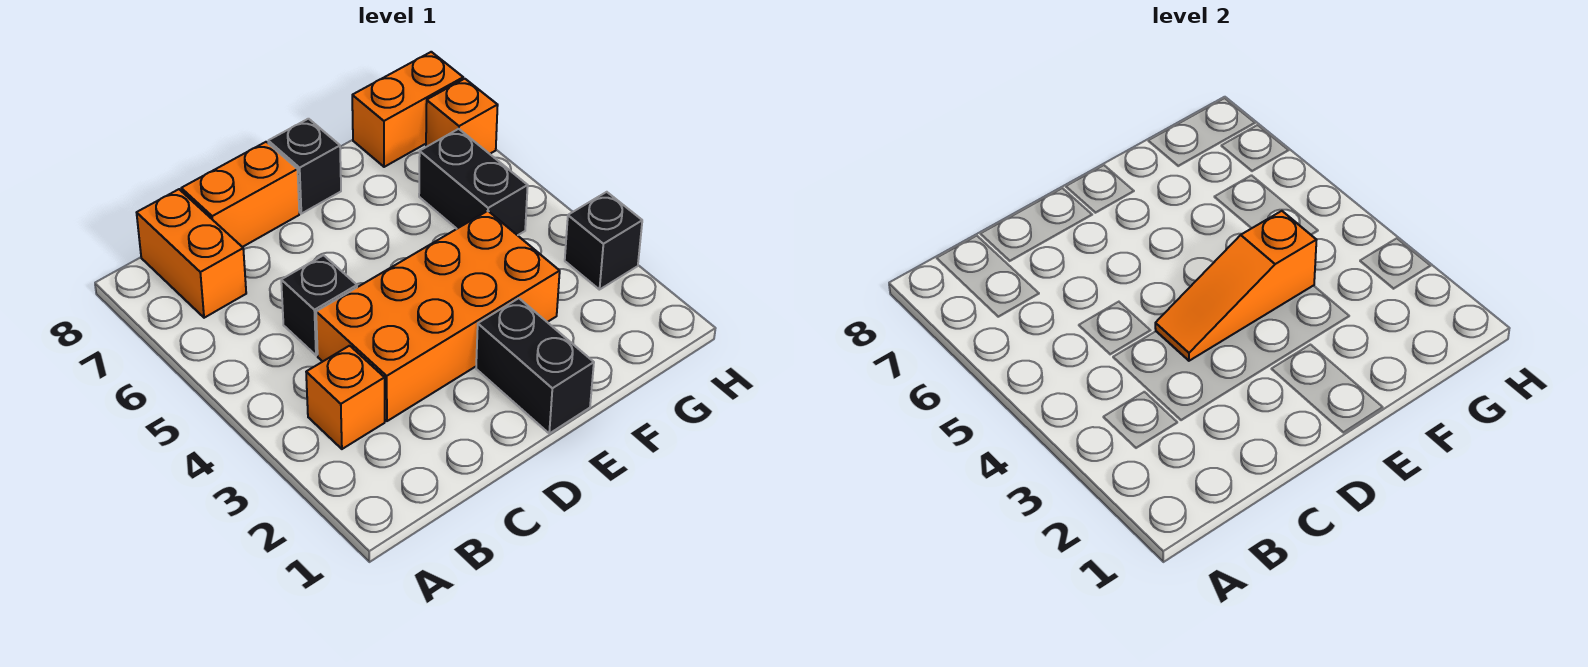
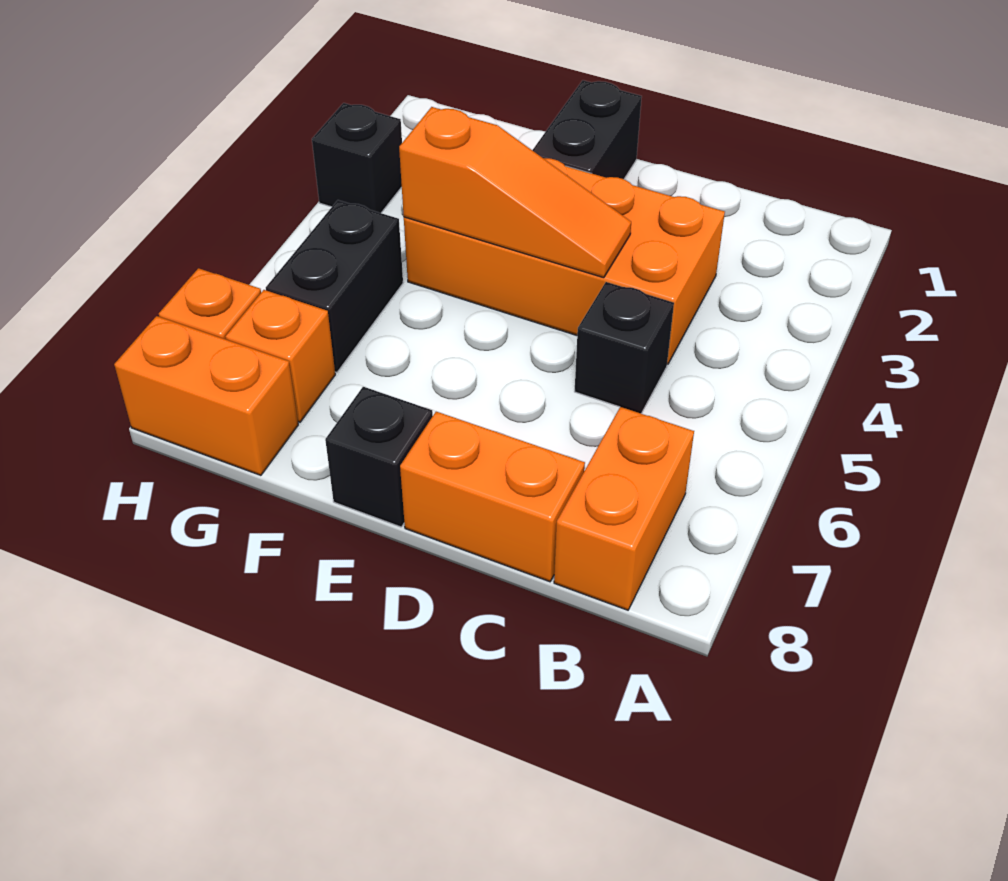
orange 1x1 brick [306,346,385,449] -> orange 1x1 brick moved to [225,290,335,422]

